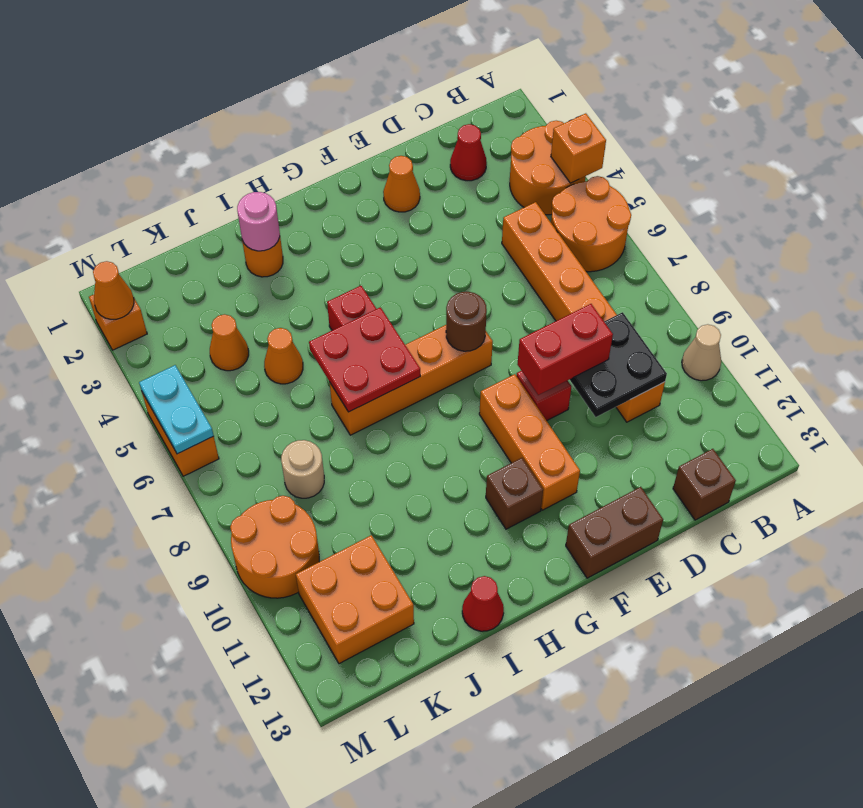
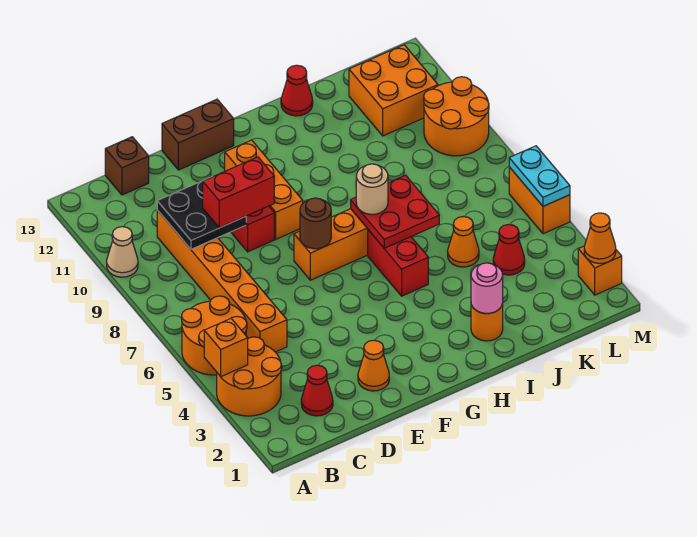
brown 1x1 brick [486,458,543,529] -> none
orange 1x1 cone [210,314,249,371] -> red 1x1 cone [493,224,525,275]
tan 1x1 round brick [281,440,324,498] -> tan 1x1 round brick moved to [356,164,388,214]

